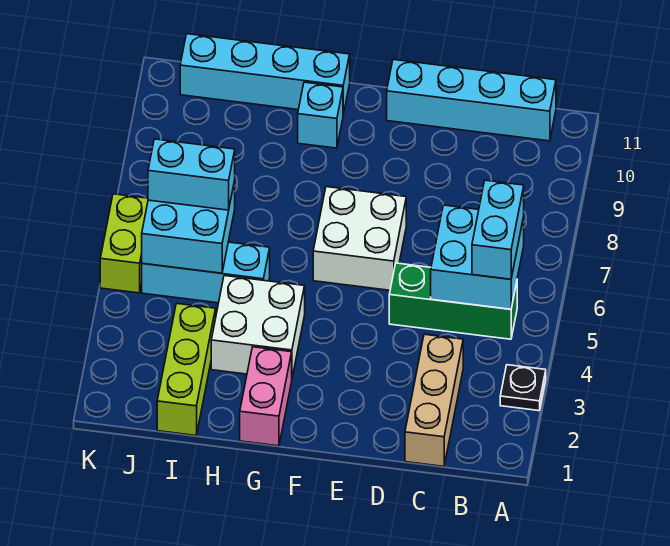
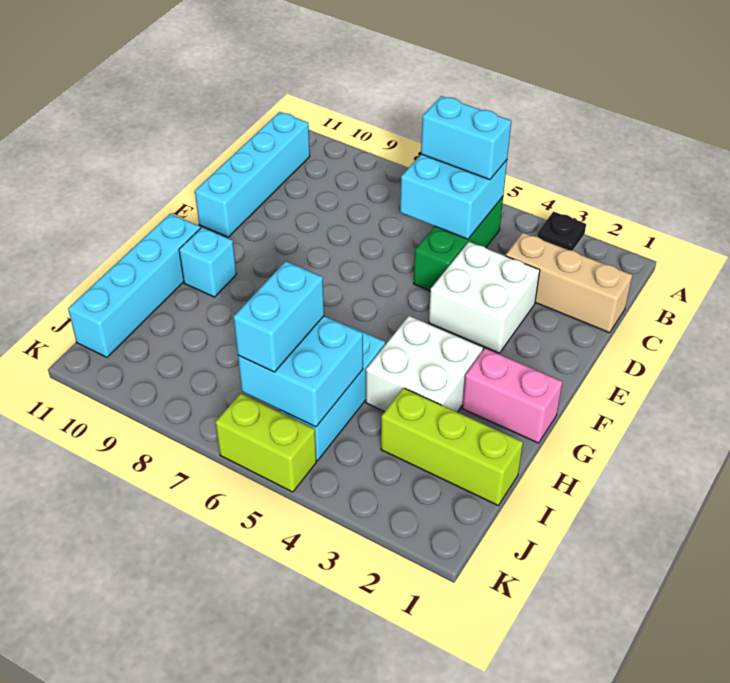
white 2x2 brick [313,187,406,290] -> white 2x2 brick moved to [429,242,540,353]

